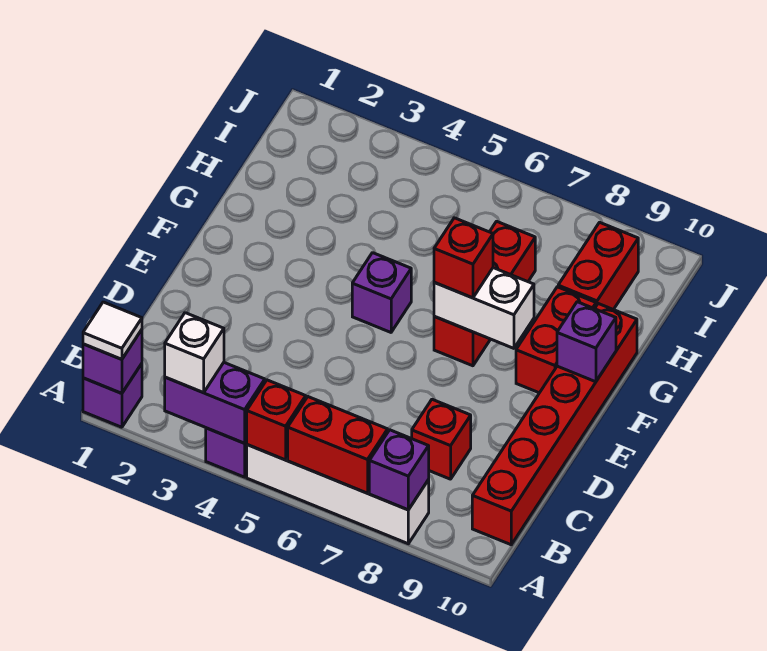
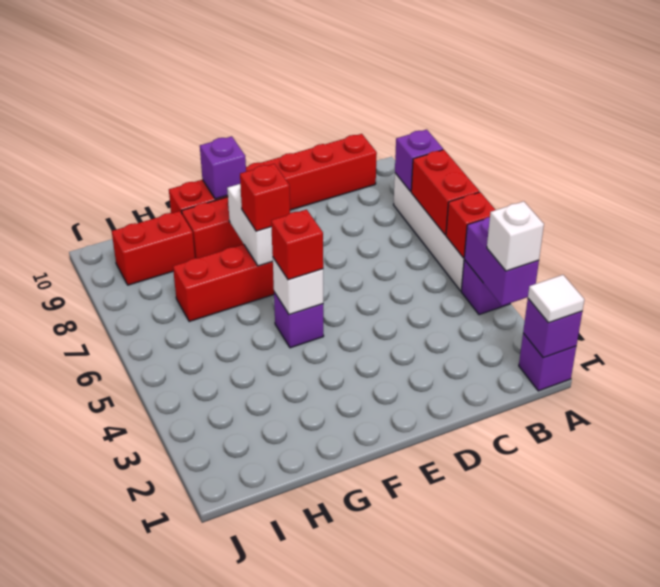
red 1x1 brick [412,399,471,479] -> red 1x1 brick moved to [271,210,323,280]
none -> white 1x1 brick [272,258,323,315]

